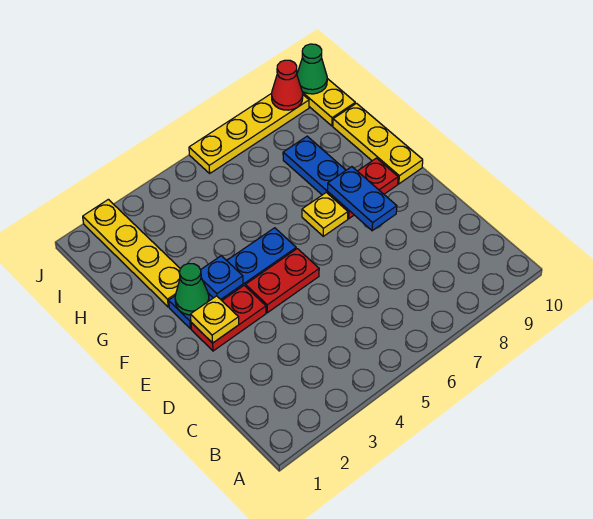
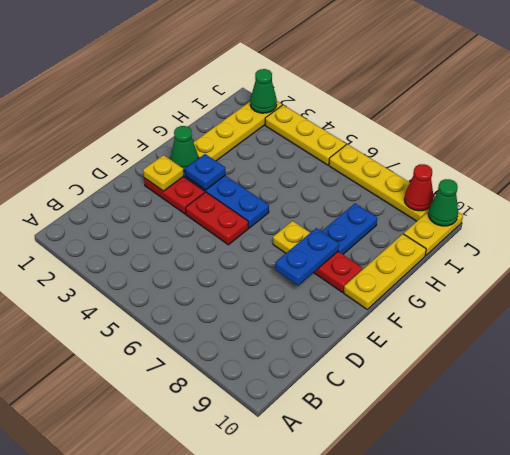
none -> green 1x1 cone [250,69,277,113]
none -> yellow 1x3 plate [265,105,346,165]

